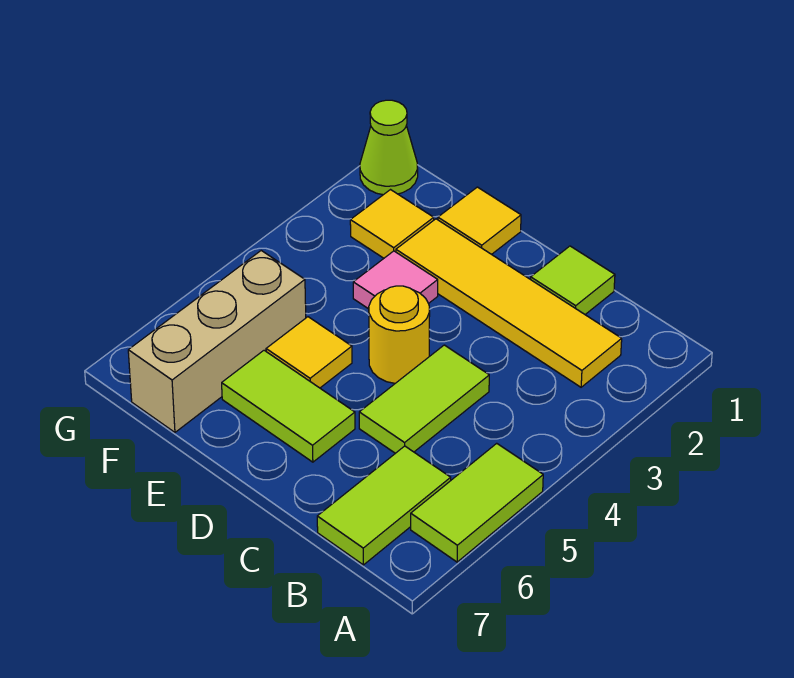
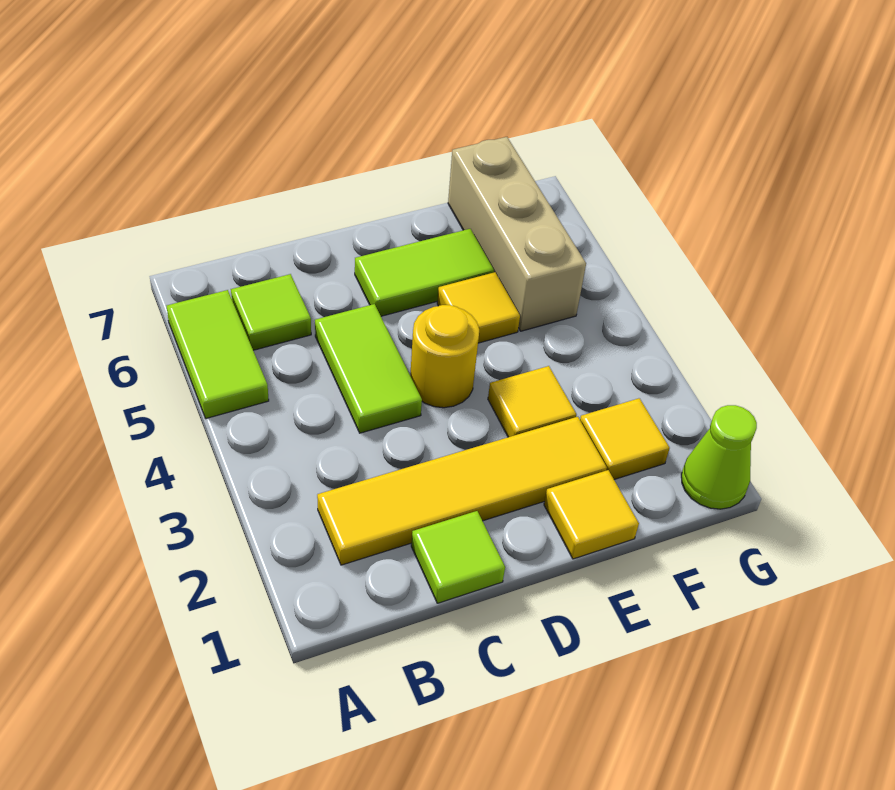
lime 1x2 tile [317,446,451,565] -> lime 1x1 tile [231,274,311,350]
pink 1x1 tile [353,251,438,309] -> yellow 1x1 tile [488,366,576,437]

